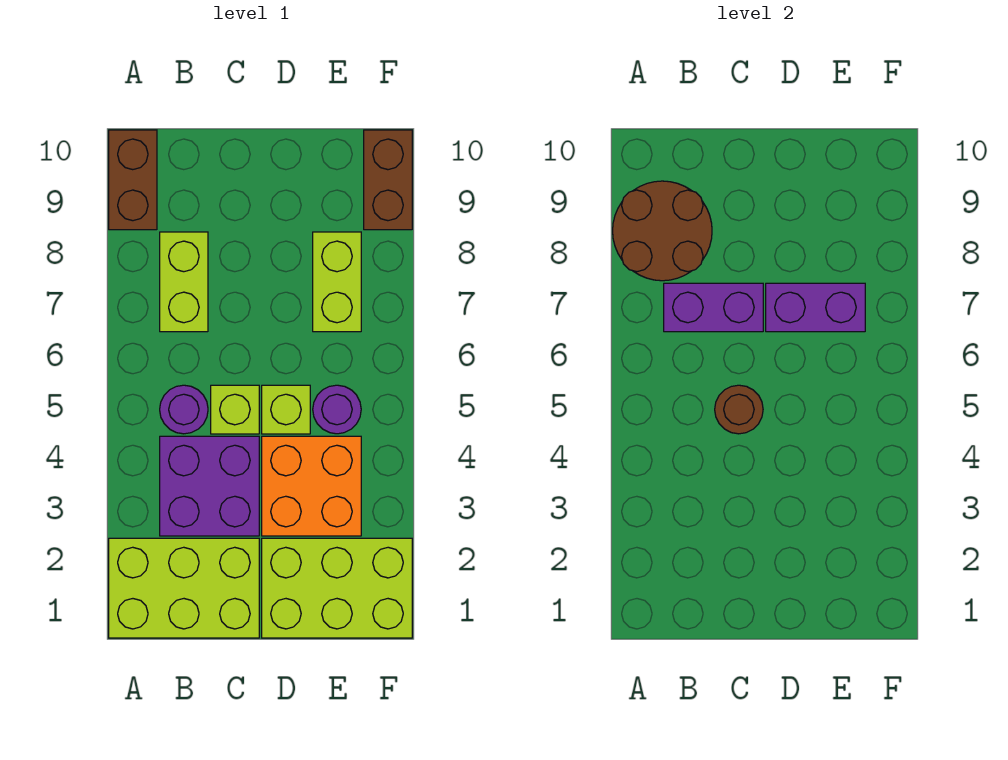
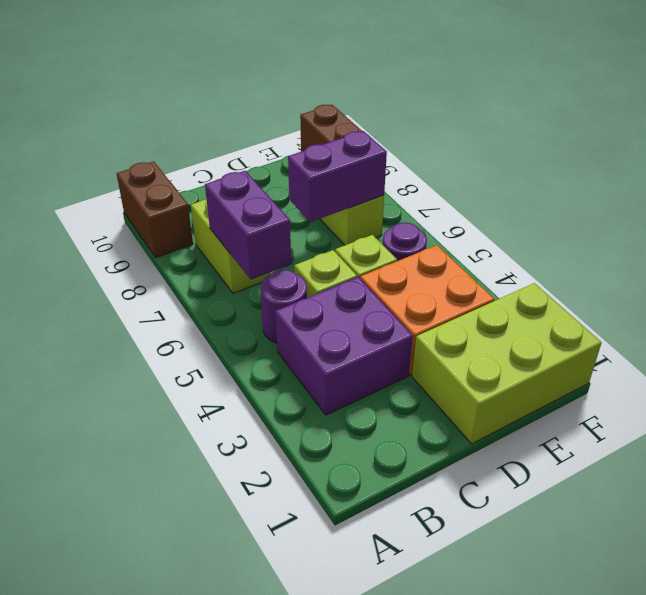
lime 2x3 brick [109,538,259,638] -> none
brown 2x2 round brick [613,181,712,281] -> none
purple 1x2 brick [664,283,763,332] -> purple 1x2 brick turned to [205,171,291,280]
brown 1x1 round brick [715,385,763,434] -> none

